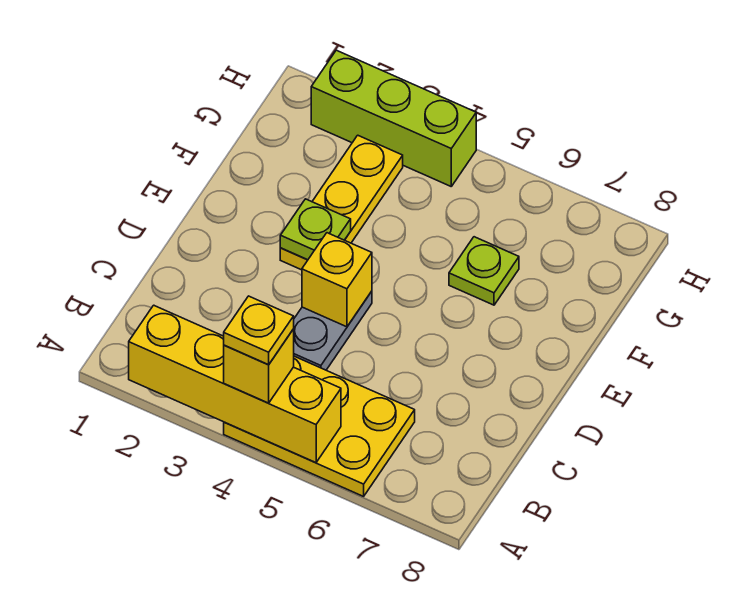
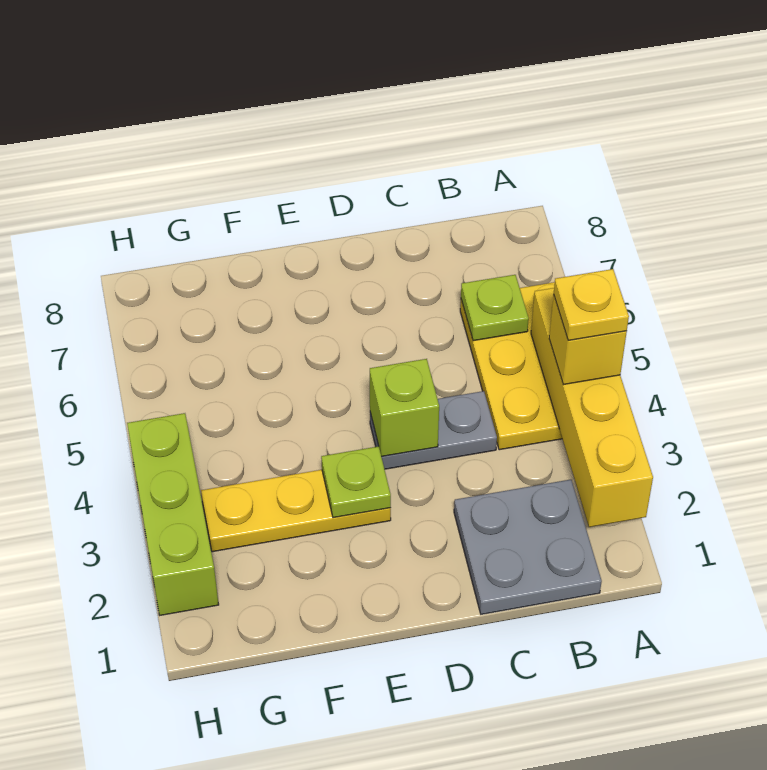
none -> grey 2x2 plate [454,480,602,614]
yellow 1x1 brick [302,233,372,327] -> lime 1x1 brick [370,359,439,457]
lime 1x1 plate [449,237,519,305] -> lime 1x1 plate moved to [461,275,529,341]

